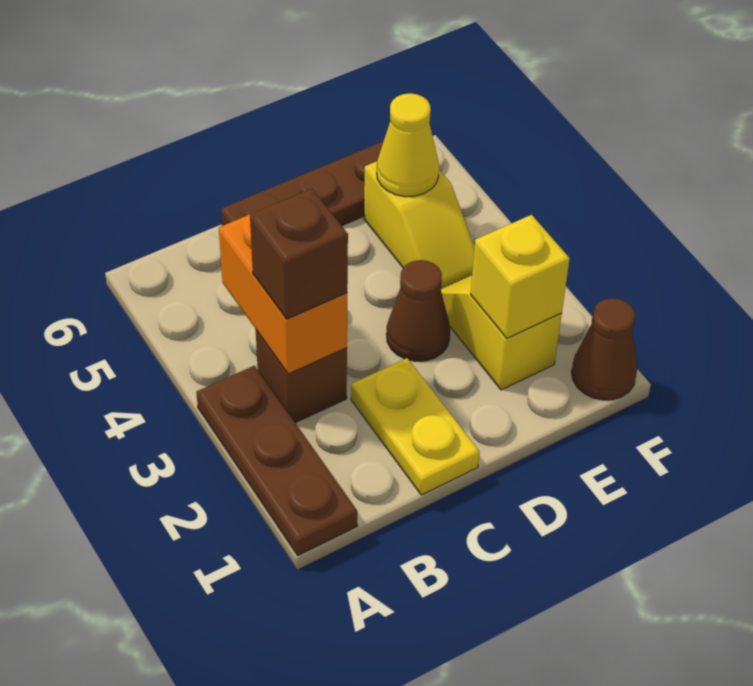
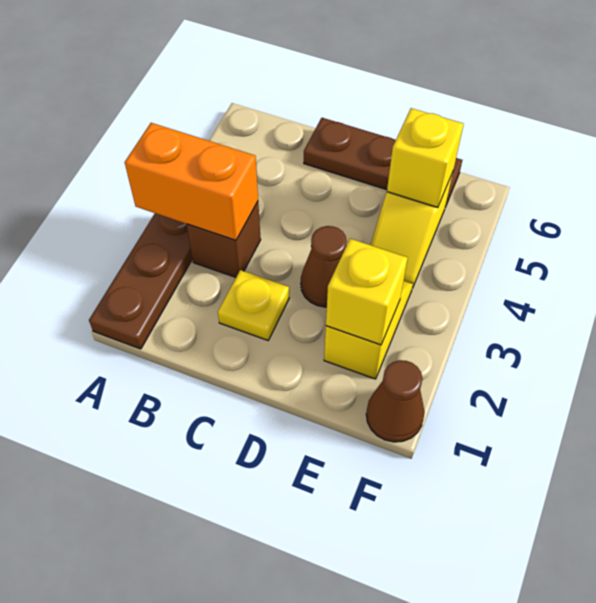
orange 1x2 brick [219,215,347,374] -> orange 1x2 brick turned to [125,123,258,240]
brown 1x1 brick [250,189,348,319] -> none
yellow 1x2 plate [351,358,480,495] -> yellow 1x1 plate [218,270,289,340]
yellow 1x1 cone [377,93,439,197] -> yellow 1x1 brick [387,108,464,208]

